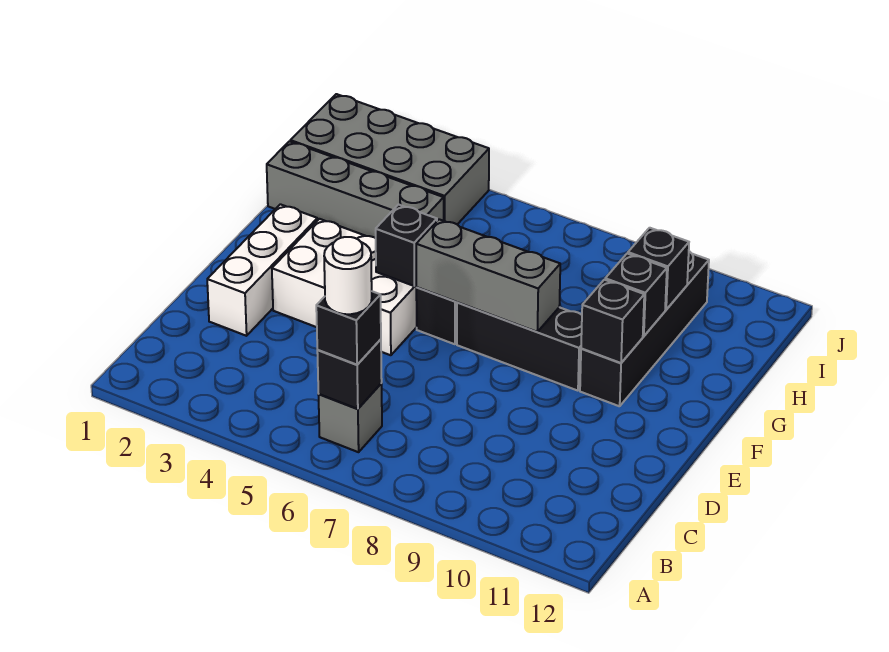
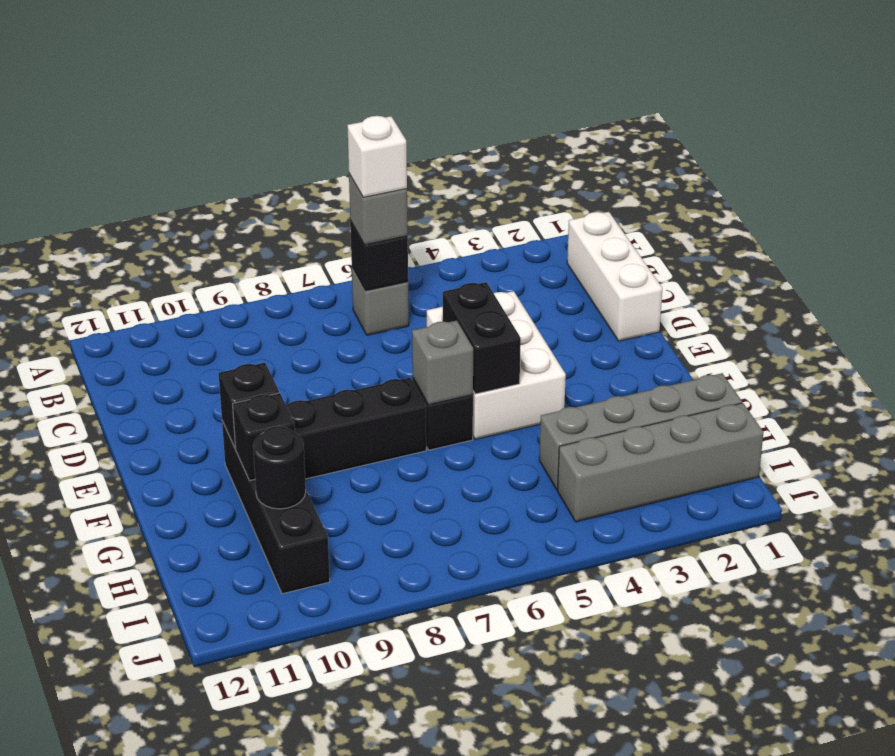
black 1x1 brick [316,291,381,365] -> grey 1x1 brick [349,174,408,245]
white 1x1 round brick [324,237,372,314] -> white 1x1 brick [347,116,407,197]
white 1x3 brick [207,204,318,336] -> white 1x3 brick moved to [567,212,662,341]
white 2x3 brick [272,219,417,355] -> white 2x3 brick turned to [427,291,566,439]
black 1x1 brick [376,205,437,286] -> black 1x2 brick [443,282,521,394]
grey 1x3 brick [416,219,560,332] -> grey 1x1 brick [412,321,473,405]
black 1x1 brick [628,228,689,310] -> black 1x1 round brick [253,426,306,509]
grey 2x4 brick [290,94,489,224] -> grey 1x4 brick [558,403,763,522]

